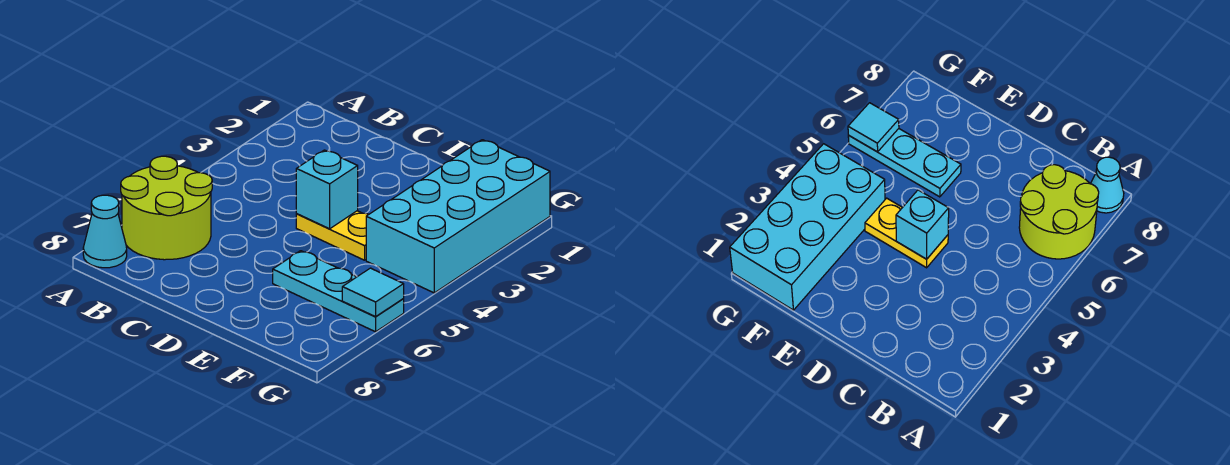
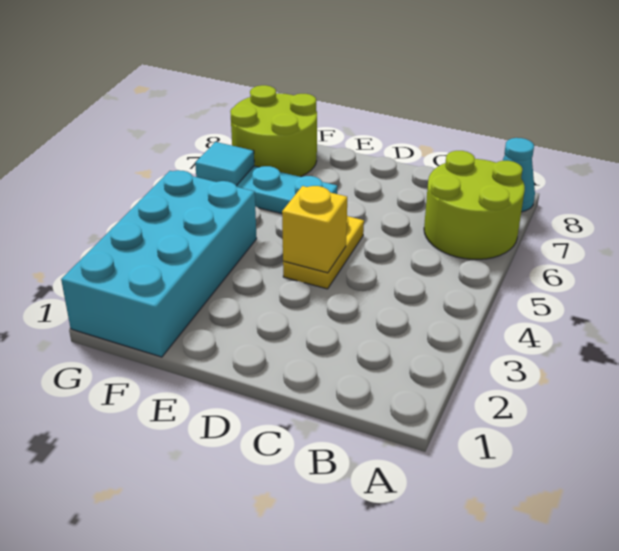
yellow 1x2 plate [296,211,369,260] -> yellow 1x2 plate turned to [283,216,364,289]
cyan 1x1 brick [296,150,358,229] -> yellow 1x1 brick [282,186,347,273]
none -> lime 2x2 round brick [230,85,317,177]

